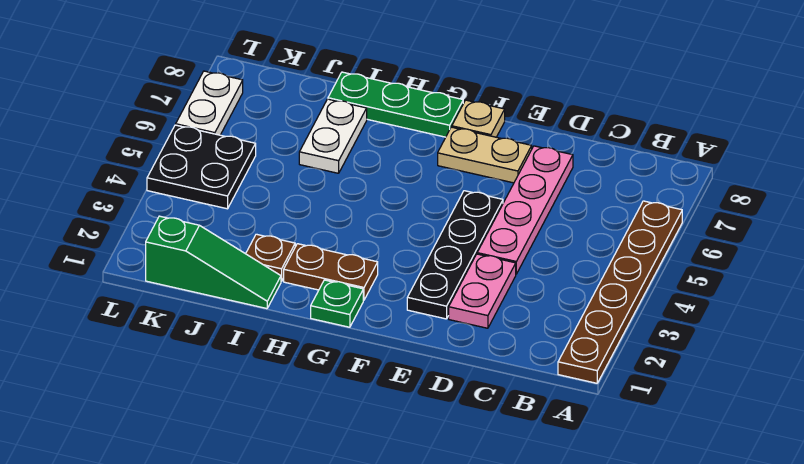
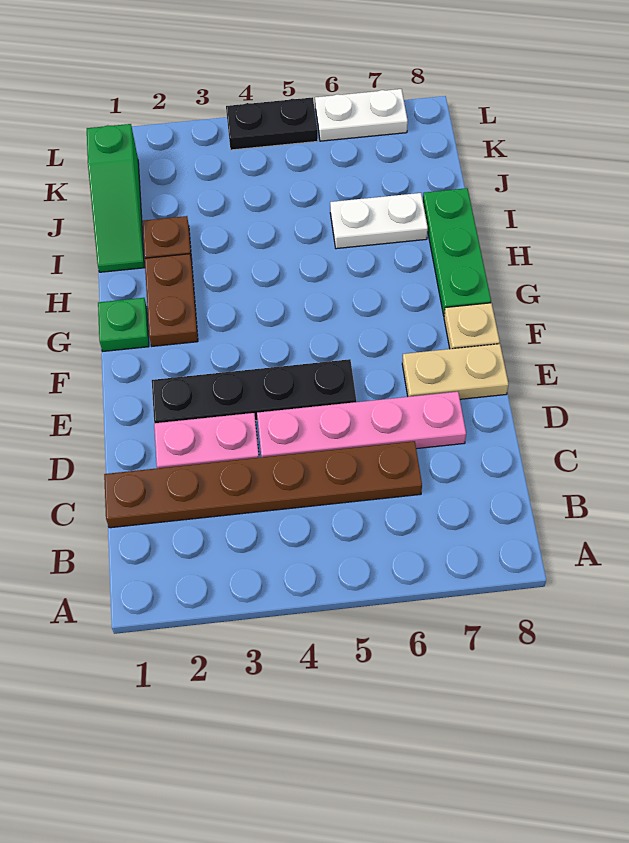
brown 1x6 plate [558,201,682,383] -> brown 1x6 plate moved to [104,441,422,528]
tan 1x2 plate [438,127,532,183] -> tan 1x2 plate turned to [402,344,509,399]
black 2x2 plate [147,125,256,209] -> black 1x2 plate [226,97,318,150]

